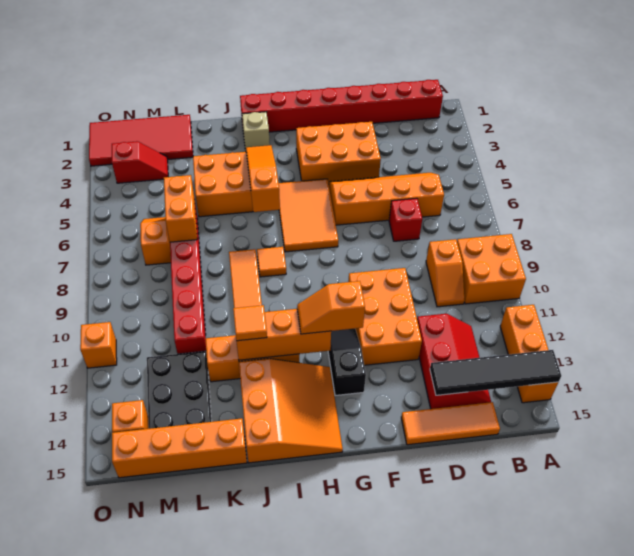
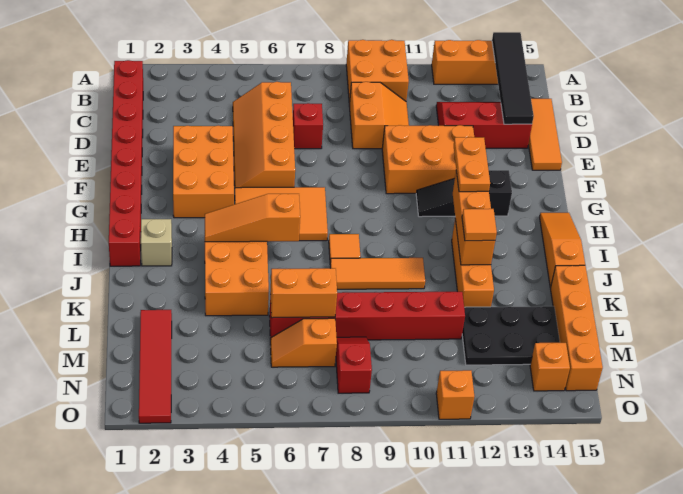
orange 1x2 slope [426,239,465,307] -> orange 2x2 slope [349,82,409,149]
orange 1x2 slope [297,281,365,334] -> orange 1x2 plate [454,137,490,192]
orange 3x3 slope [239,359,343,463] -> orange 1x3 slope [540,213,585,287]
red 2x4 tile [89,115,193,166] -> red 1x4 tile [139,310,172,423]
red 1x2 slope [112,141,168,183] -> red 1x2 slope moved to [336,337,372,393]

